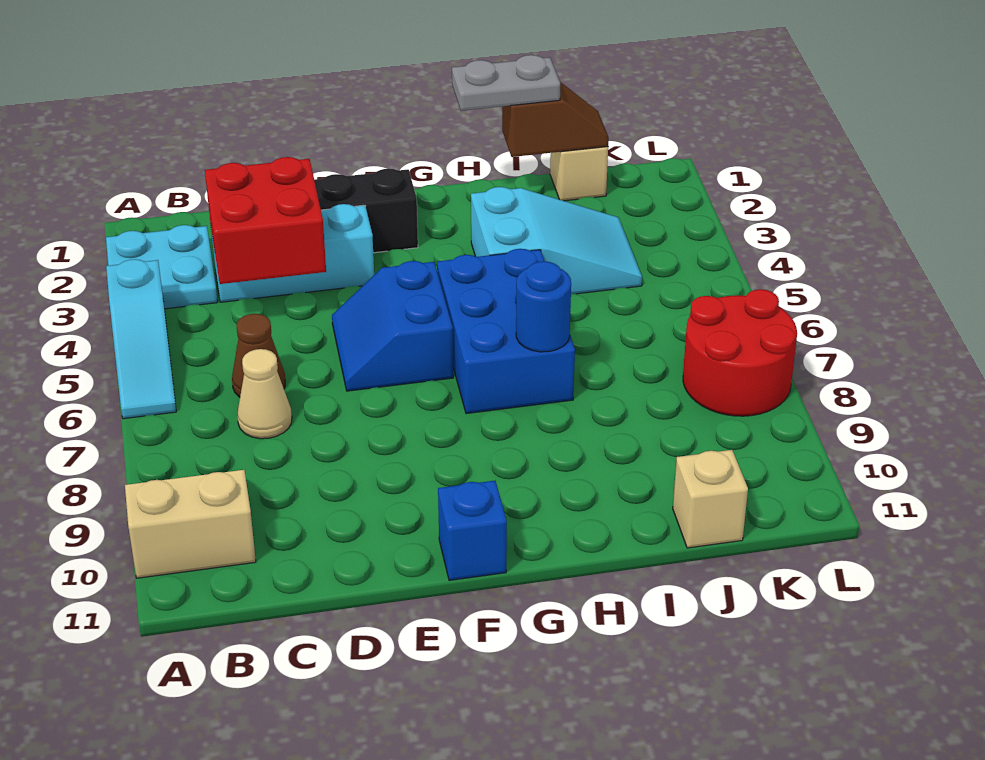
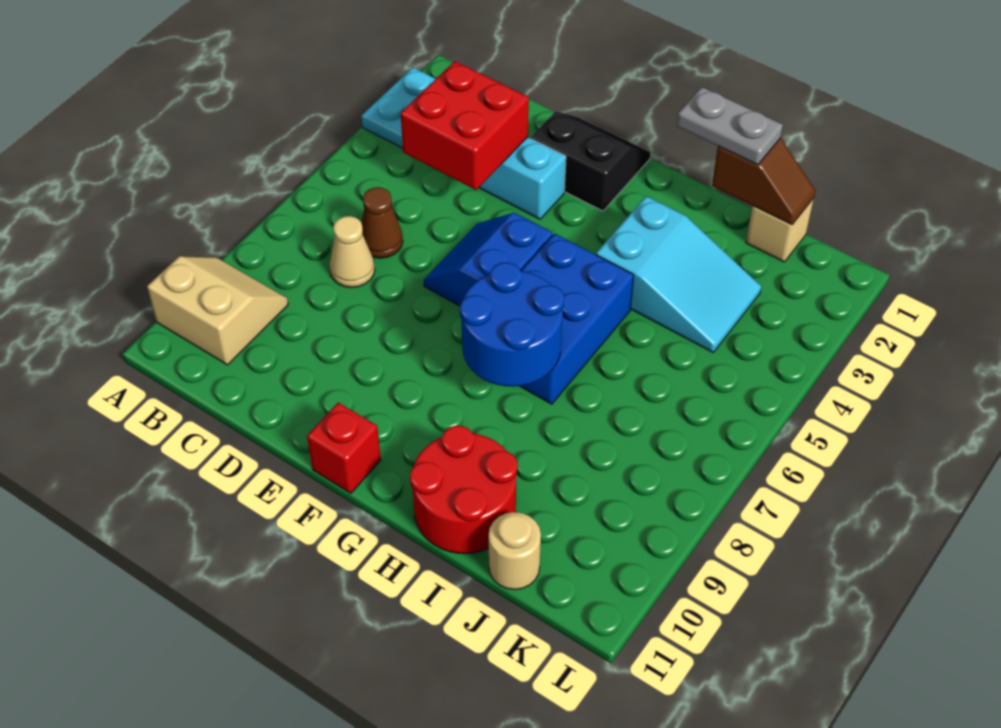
cyan 1x3 slope [106,259,176,419] -> none
blue 1x1 brick [438,481,507,580] -> red 1x1 brick [307,402,381,493]
blue 1x1 round brick [516,261,571,352] -> blue 2x2 round brick [460,262,564,387]
tan 1x1 brick [673,450,748,548] -> tan 1x1 round brick [489,512,541,590]
red 2x2 round brick [683,289,797,416] -> red 2x2 round brick moved to [410,426,517,554]

